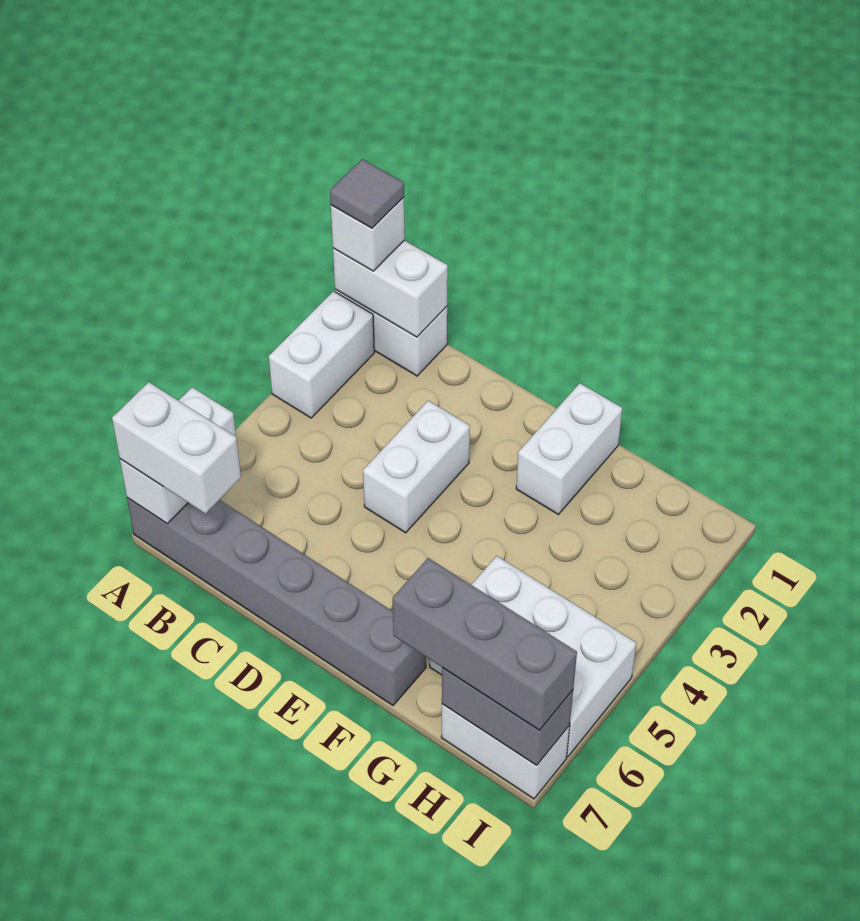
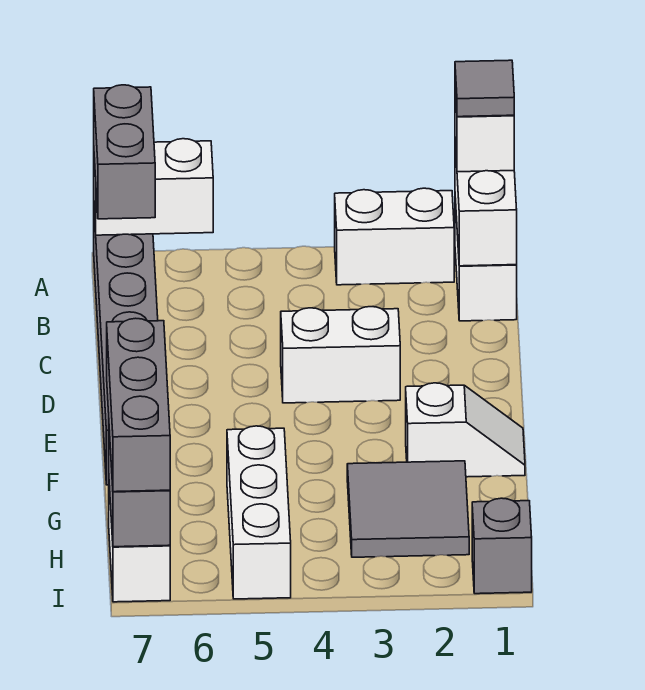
white 1x2 brick [112,382,241,514] -> grey 1x2 brick [94,85,155,219]
white 1x2 brick [516,383,622,514] -> white 1x2 slope [406,383,525,477]
none -> grey 2x2 tile [347,461,469,557]
white 2x3 brick [430,556,637,757] -> white 1x3 brick [227,426,291,599]
none -> grey 1x1 brick [472,498,532,594]

